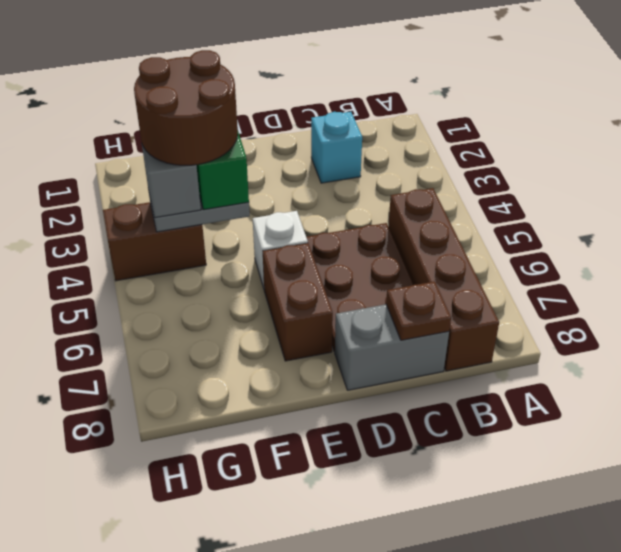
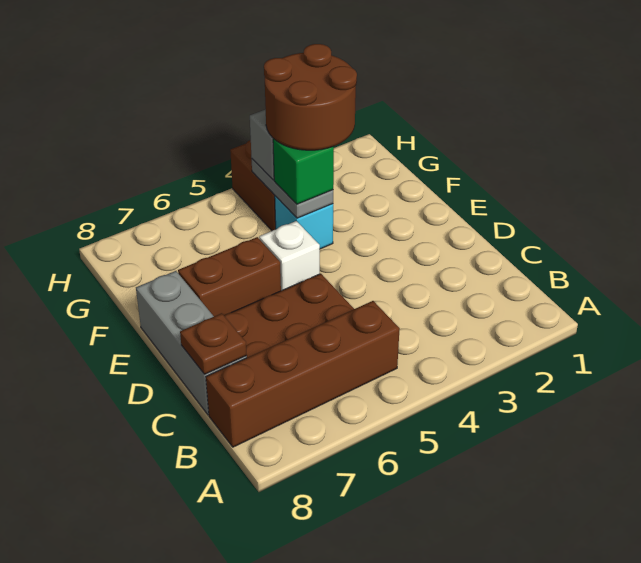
cyan 1x1 brick [311,112,362,183] -> cyan 1x1 brick moved to [275,196,333,249]
grey 1x2 brick [335,304,449,390] -> grey 1x3 brick [136,271,247,415]

